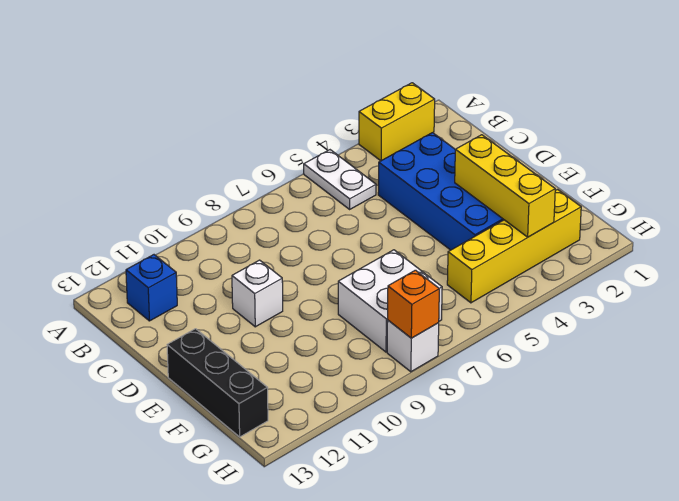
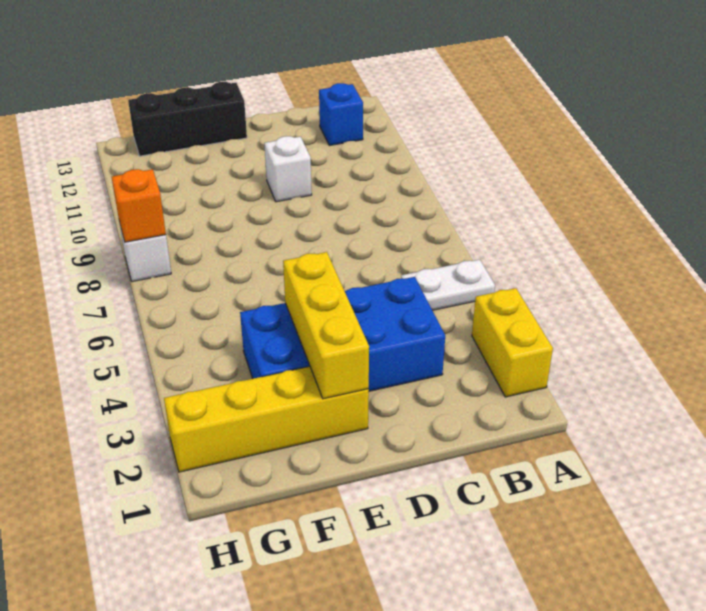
yellow 1x3 brick [455,135,555,237] -> yellow 1x3 brick turned to [283,252,369,399]
white 2x2 brick [338,250,442,352] -> none
yellow 1x4 brick [447,189,581,303] -> yellow 1x4 brick turned to [164,366,369,472]

